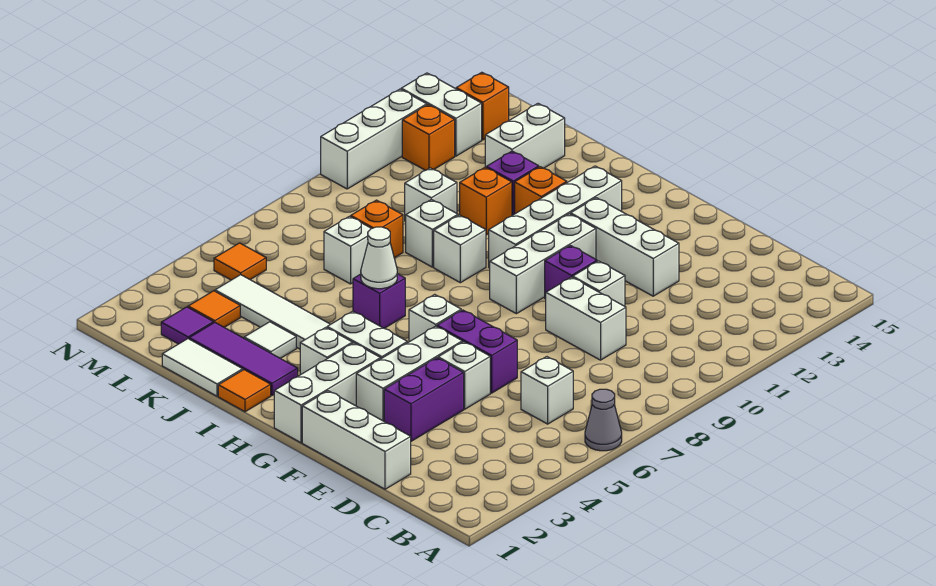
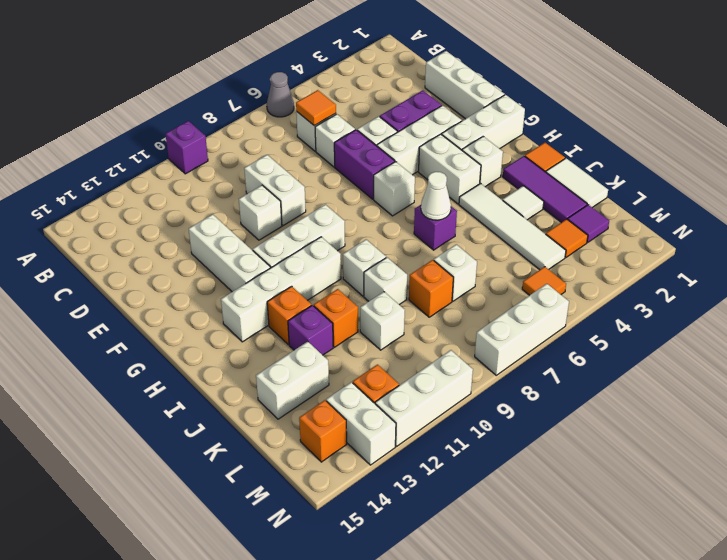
none -> orange 1x1 tile [296,90,336,126]
none -> white 1x1 brick [315,114,355,167]
purple 1x1 brick [545,245,597,299] -> purple 1x1 brick moved to [166,121,208,174]
none -> white 1x3 brick [475,284,569,375]

